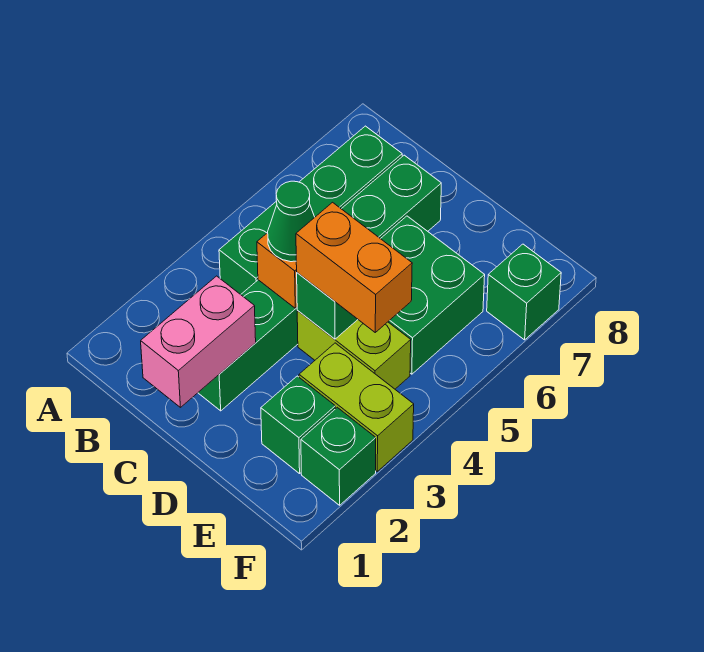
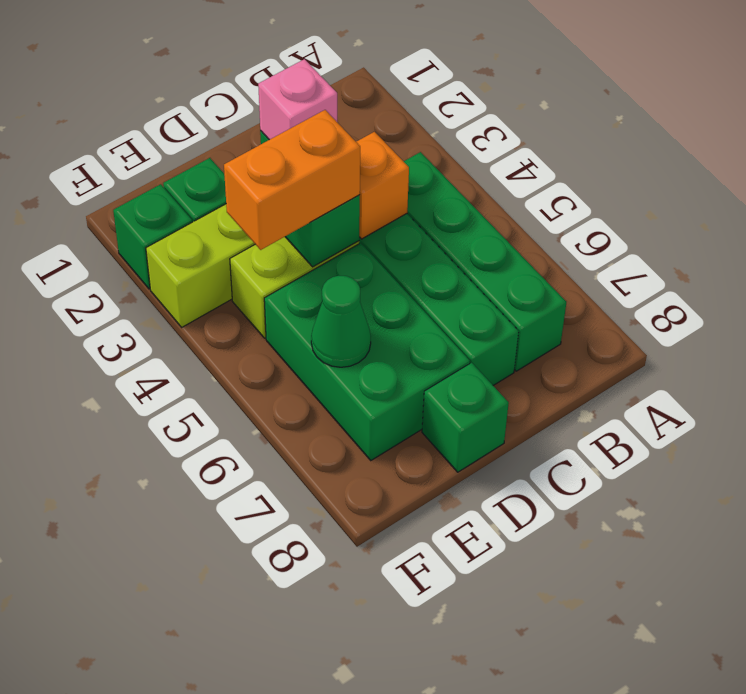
pink 1x2 brick [141,276,256,407] -> pink 1x1 brick [258,59,337,140]
green 1x1 cone [268,181,315,262] -> green 1x1 cone moved to [311,276,371,367]
green 2x2 brick [381,216,485,374] -> green 2x3 brick [264,243,470,460]
green 1x1 brick [487,244,561,340] -> green 1x1 brick moved to [422,363,509,472]

